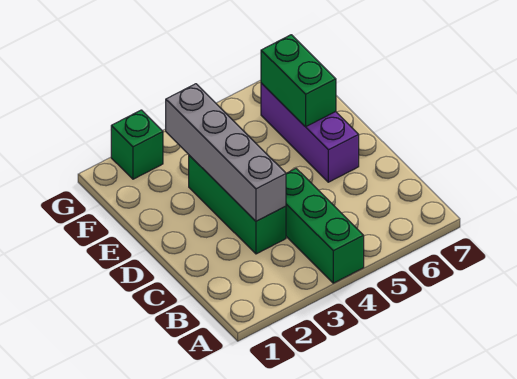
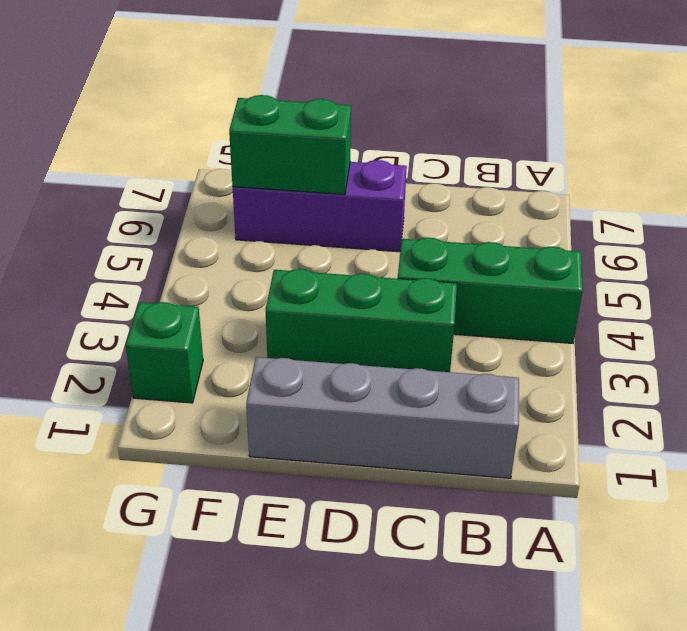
grey 1x4 brick [166,84,286,221] -> grey 1x4 brick moved to [246,357,519,478]

